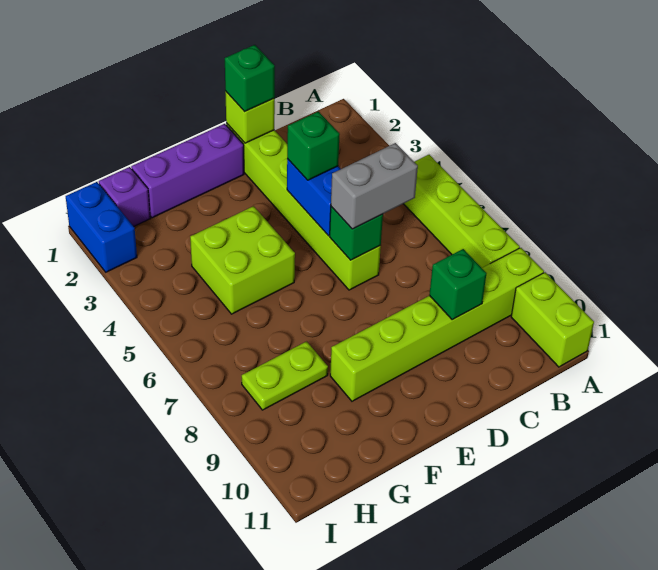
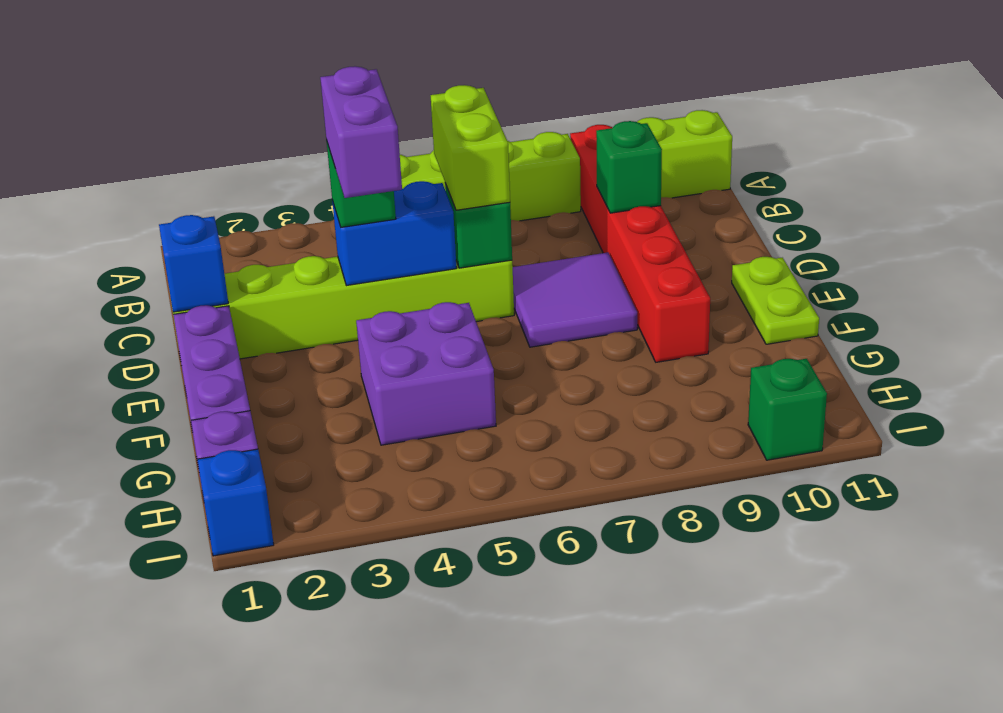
lime 1x6 brick [330,248,544,401] -> red 1x6 brick [570,125,710,362]
grey 1x2 brick [331,143,418,229] -> lime 1x2 brick [431,85,510,210]
lime 1x1 brick [225,91,275,143] -> blue 1x1 brick [159,215,228,312]
green 1x1 brick [225,45,275,112] -> green 1x1 brick moved to [748,359,827,460]
none -> purple 1x2 brick [320,66,402,198]
none -> purple 2x2 tile [513,252,637,347]
lime 2x2 brick [190,206,295,314] -> purple 2x2 brick [356,302,496,445]
lime 1x2 plate [242,341,328,410] -> lime 1x2 plate moved to [732,257,819,344]
blue 1x2 brick [66,182,137,272] -> blue 1x1 brick [197,449,274,556]

